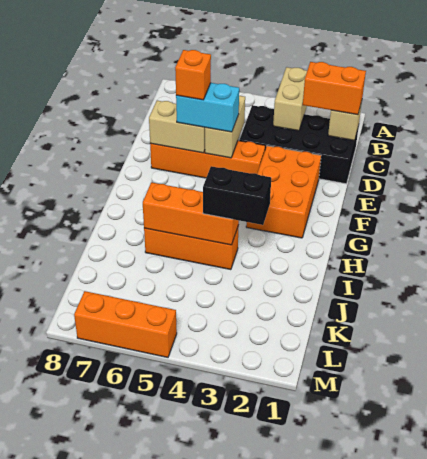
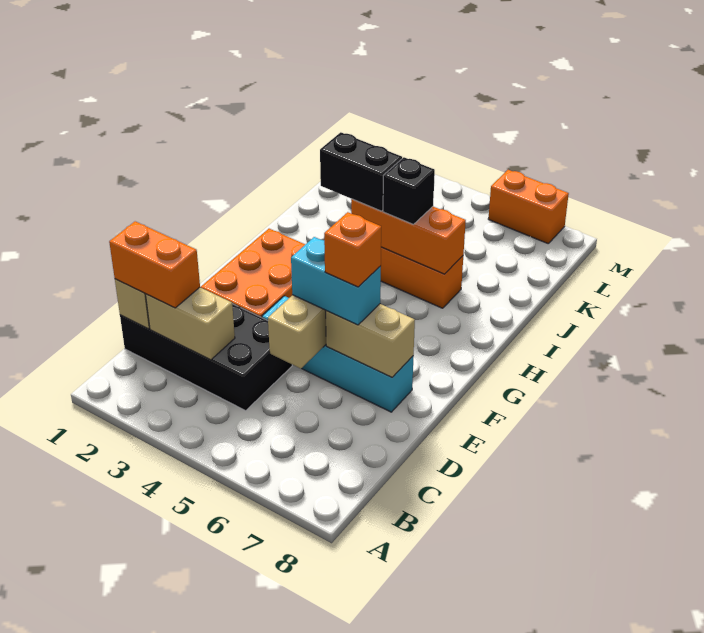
tan 1x2 brick [273,67,307,131] -> tan 1x2 brick turned to [146,287,235,360]
orange 1x4 brick [150,141,265,178] -> cyan 1x4 brick [262,296,413,412]
none -> black 1x1 brick [383,157,435,225]
orange 1x3 brick [74,291,177,357] -> orange 1x2 brick [488,170,569,243]

